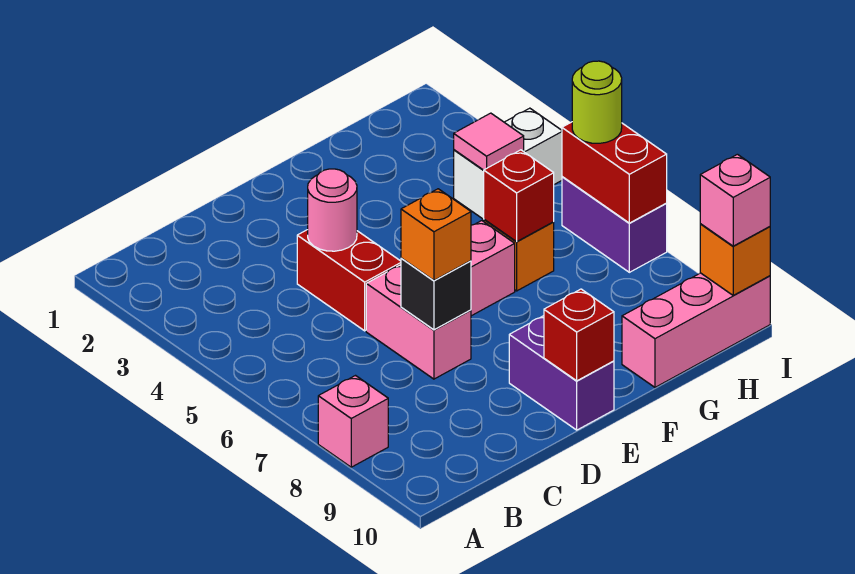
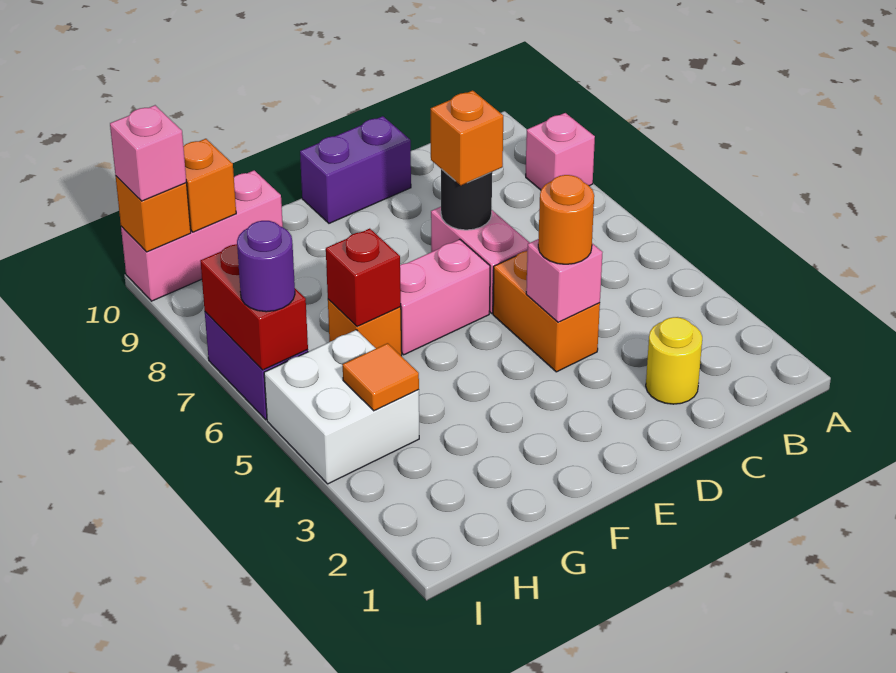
none -> yellow 1x1 round brick [646,317,702,404]
red 1x2 brick [297,230,401,331] -> orange 1x2 brick [493,251,600,372]
pink 1x1 round brick [308,169,357,251] -> pink 1x1 brick [526,239,603,322]
none -> orange 1x1 round brick [538,175,594,264]
black 1x1 brick [401,258,471,330] -> black 1x1 round brick [441,169,492,230]
purple 1x2 brick [509,316,614,430] -> purple 1x2 brick turned to [300,116,411,223]
red 1x1 brick [544,289,614,381] -> none
white 1x2 brick [454,108,562,219] -> white 2x2 brick [264,330,419,484]
pink 1x1 tile [454,113,524,170] -> orange 1x1 tile [343,343,419,411]
none -> orange 1x1 brick [183,139,236,232]
lime 1x1 round brick [572,61,622,143] -> purple 1x1 round brick [237,221,295,312]

